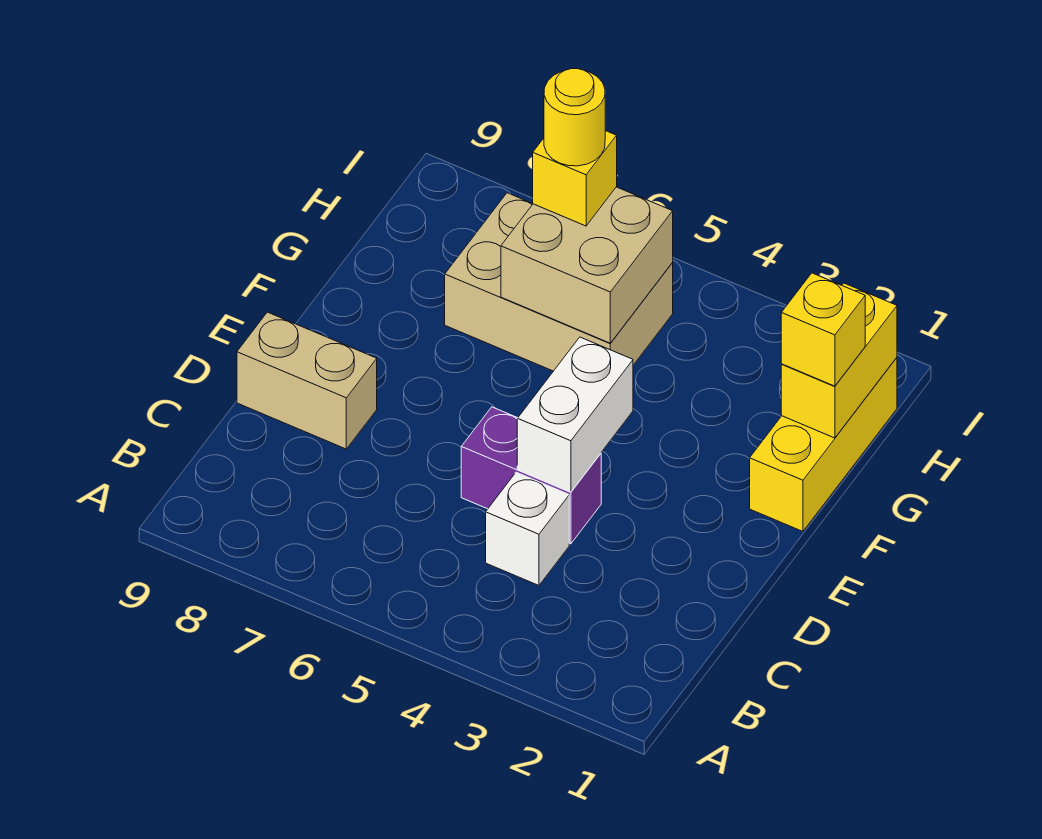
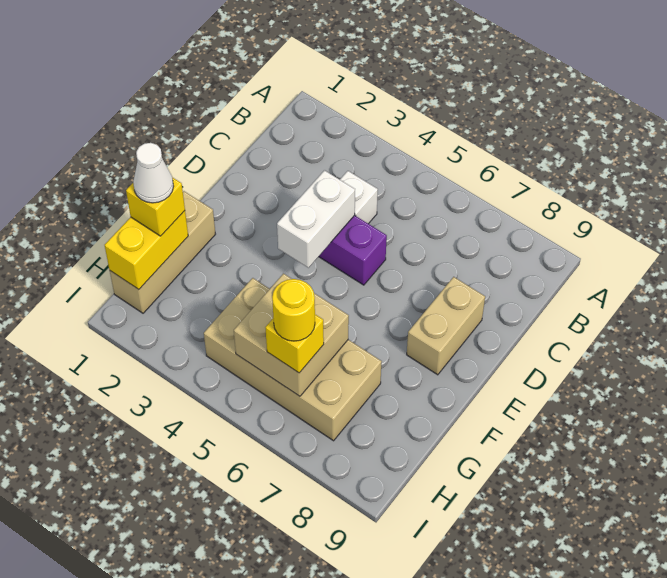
tan 1x2 brick [237,312,377,449] -> tan 1x2 brick turned to [407,277,485,375]
yellow 1x3 brick [750,358,897,531] -> tan 1x3 brick [110,191,215,313]
none -> white 1x1 cone [133,143,174,203]
tan 2x3 brick [445,193,673,371] -> tan 2x4 brick [204,278,382,441]

